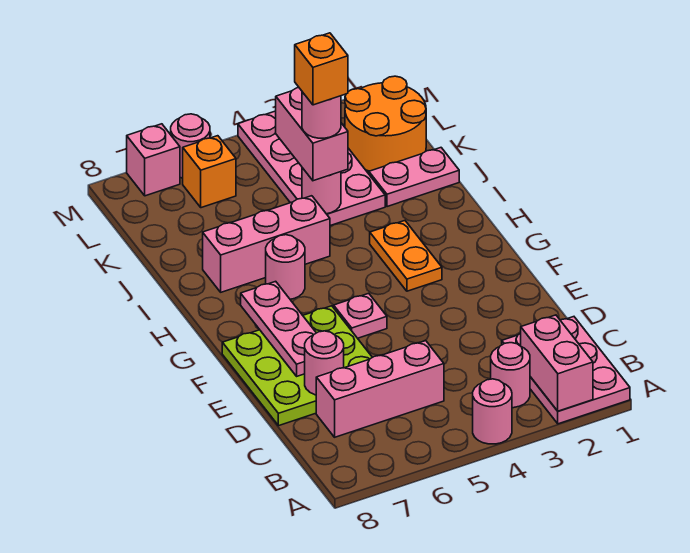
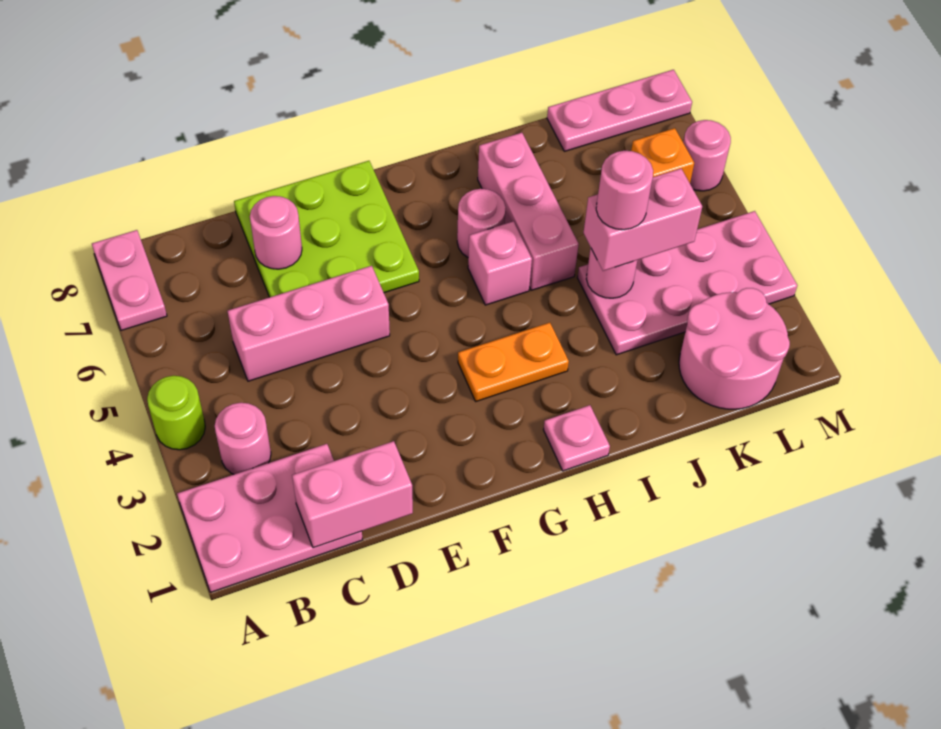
pink 1x2 brick [521,315,593,411] -> pink 1x2 brick moved to [292,441,413,548]
pink 1x1 round brick [473,379,512,444] -> lime 1x1 round brick [147,376,205,450]
pink 1x3 brick [316,341,444,437] -> pink 1x3 brick turned to [228,266,390,381]
pink 1x3 plate [241,281,316,376] -> pink 1x3 plate moved to [547,70,692,151]
pink 1x1 plate [334,293,387,338] -> pink 1x1 plate moved to [543,405,610,471]
pink 1x2 plate [369,148,459,207] -> pink 1x2 plate moved to [92,230,167,330]
orange 1x1 brick [295,33,348,105] -> none
orange 2x2 round brick [345,76,426,171] -> pink 2x2 round brick [679,288,790,409]
pink 1x1 brick [127,124,180,196] -> pink 1x1 brick moved to [468,221,532,305]

